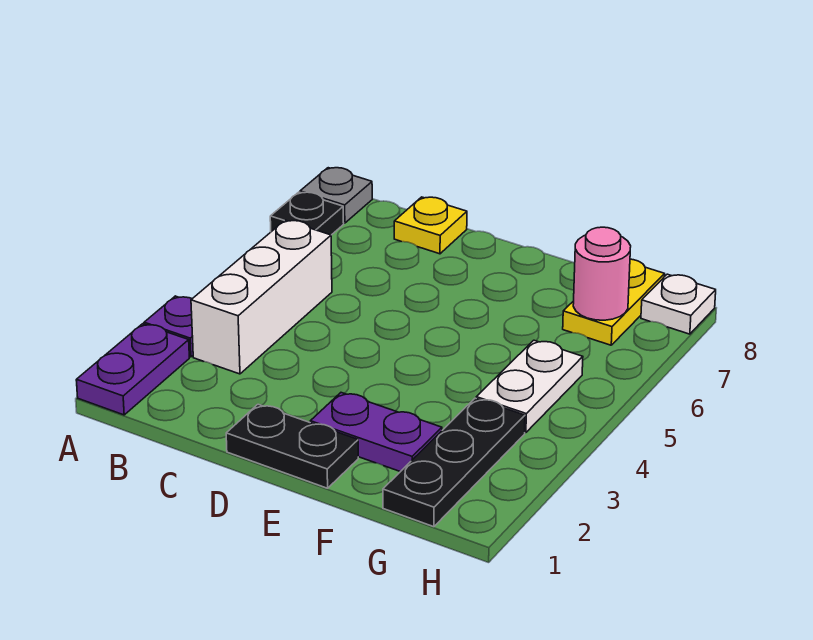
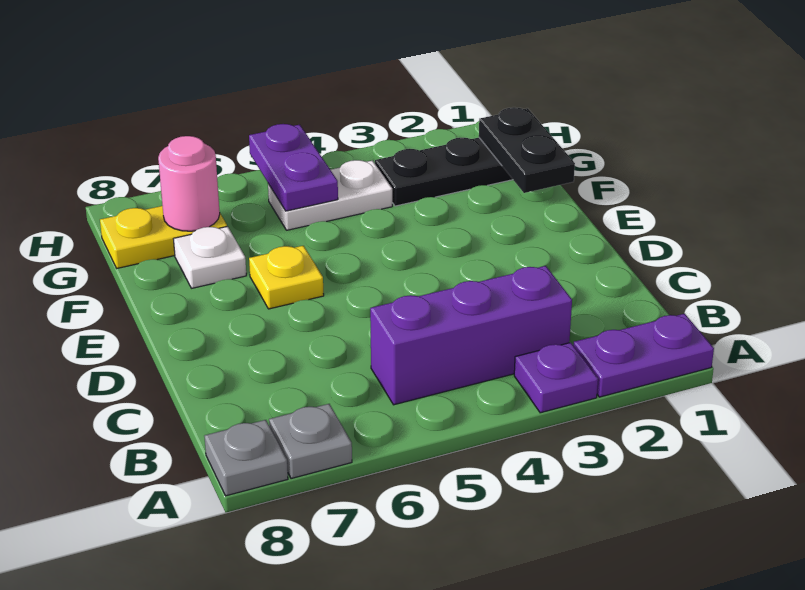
black 1x1 plate [270,192,344,235] -> grey 1x1 plate [269,404,352,479]
white 1x3 brick [191,220,332,374] -> purple 1x3 brick [370,266,572,405]
yellow 1x1 plate [394,197,467,254] -> yellow 1x1 plate moved to [249,246,324,309]
black 1x2 plate [226,404,358,488] -> black 1x2 plate moved to [479,107,575,193]
purple 1x2 plate [310,393,442,472] -> purple 1x2 plate moved to [249,124,338,211]
white 1x1 plate [641,274,716,334] -> white 1x1 plate moved to [174,226,246,288]

